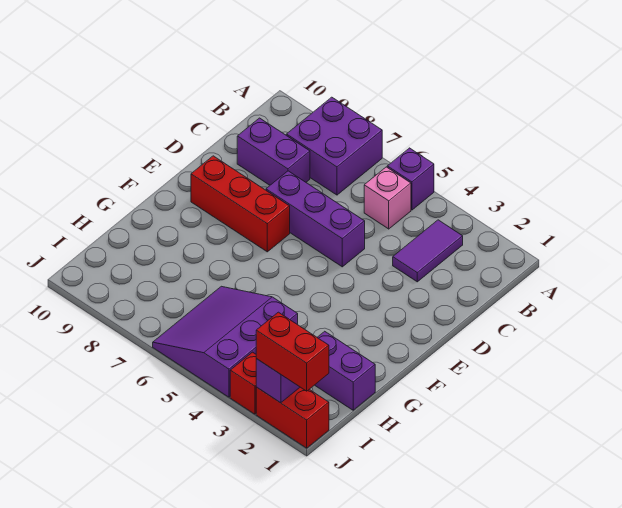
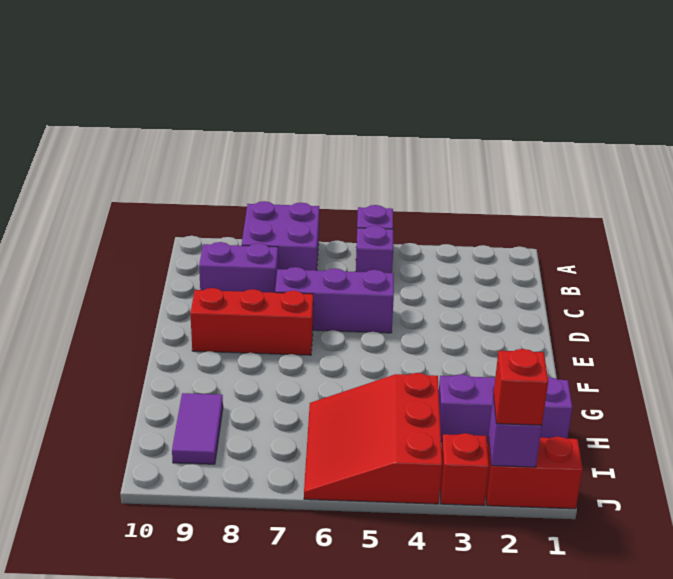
purple 1x2 tile [393,220,463,282] -> purple 1x2 tile moved to [172,393,223,464]
pink 1x1 brick [364,167,411,229] -> purple 1x1 brick [356,226,393,273]
purple 1x2 brick [315,331,375,410] -> purple 1x3 brick [439,374,572,444]
purple 3x3 slope [153,286,298,397] -> red 3x3 slope [304,373,442,504]
red 1x2 brick [256,312,329,391] -> red 1x1 brick [493,349,548,425]

